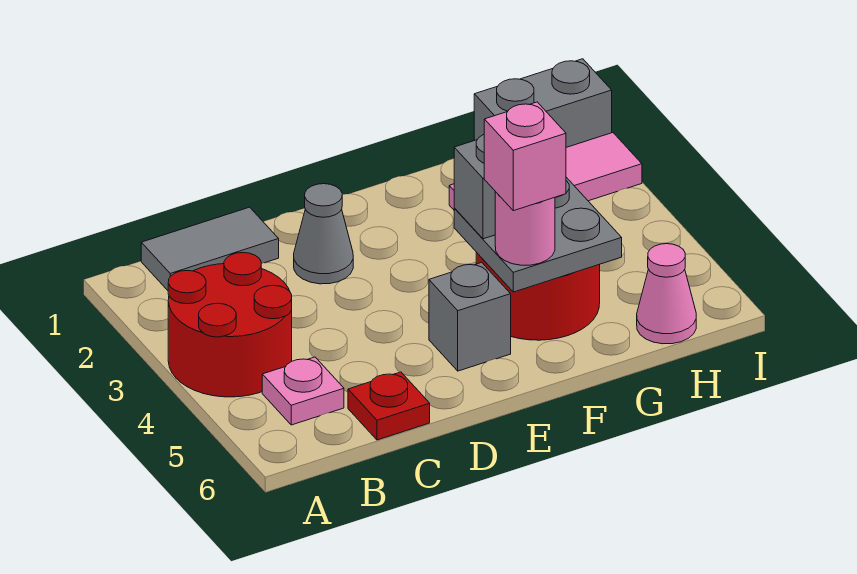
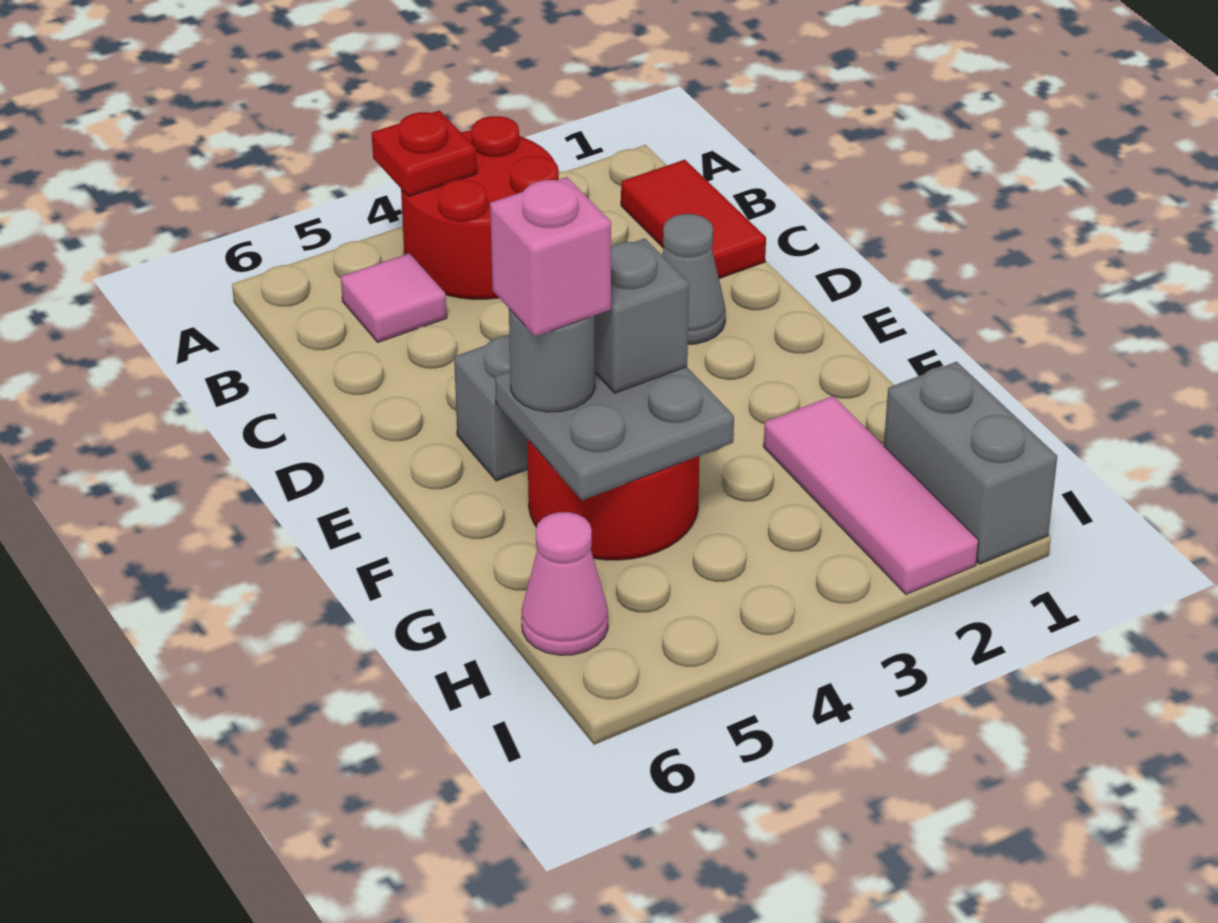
grey 1x2 tile [141,207,279,290] -> red 1x2 tile [621,160,766,279]
pink 1x1 plate [262,357,344,425] -> pink 1x1 tile [341,253,447,342]
red 1x1 plate [348,372,430,440] -> red 1x1 plate moved to [372,111,477,197]
pink 1x1 round brick [495,192,555,265] -> grey 1x1 round brick [509,309,595,412]

